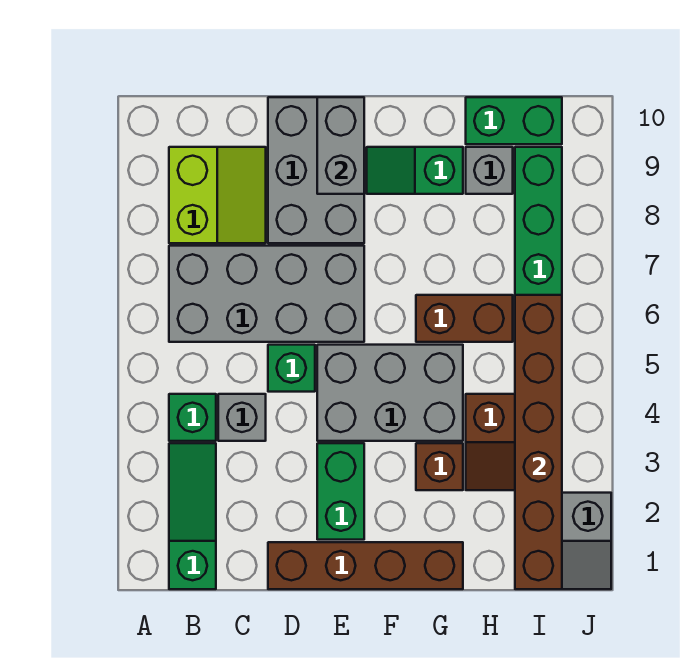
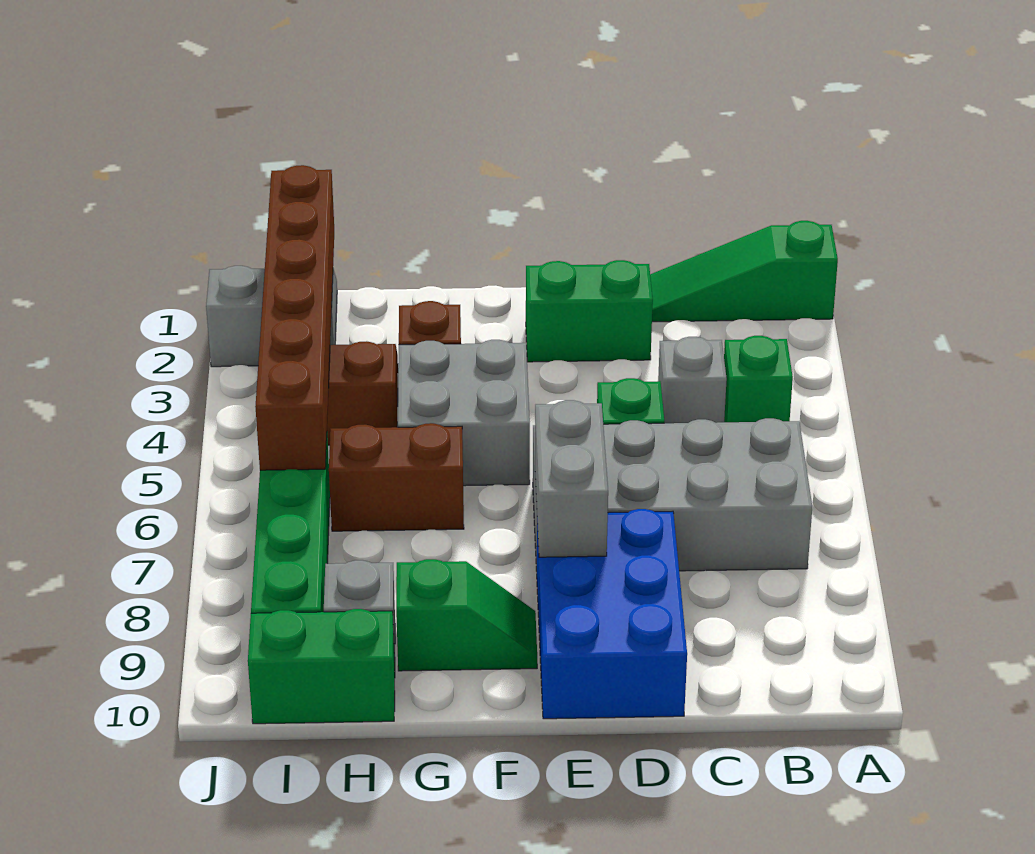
green 1x3 slope [169,443,216,589] -> green 1x3 slope turned to [650,221,838,322]
lime 2x2 slope [169,147,266,243] -> none
brown 1x4 brick [268,542,463,589] -> none
grey 2x3 brick [268,97,364,243] -> blue 2x3 brick [537,509,687,719]
green 1x2 brick [317,443,364,540] -> green 1x2 brick turned to [526,260,653,362]
grey 2x3 brick [317,345,463,441] -> grey 2x2 brick [398,340,530,486]
grey 1x2 brick [317,97,364,194] -> grey 1x2 brick moved to [535,400,608,557]

